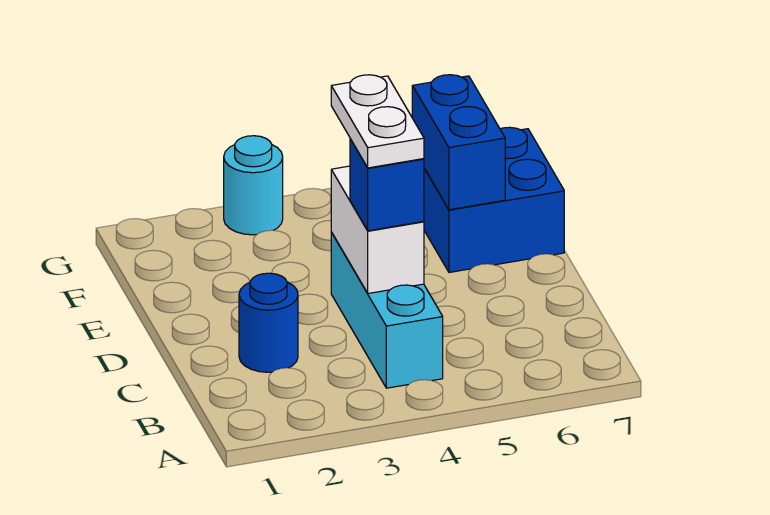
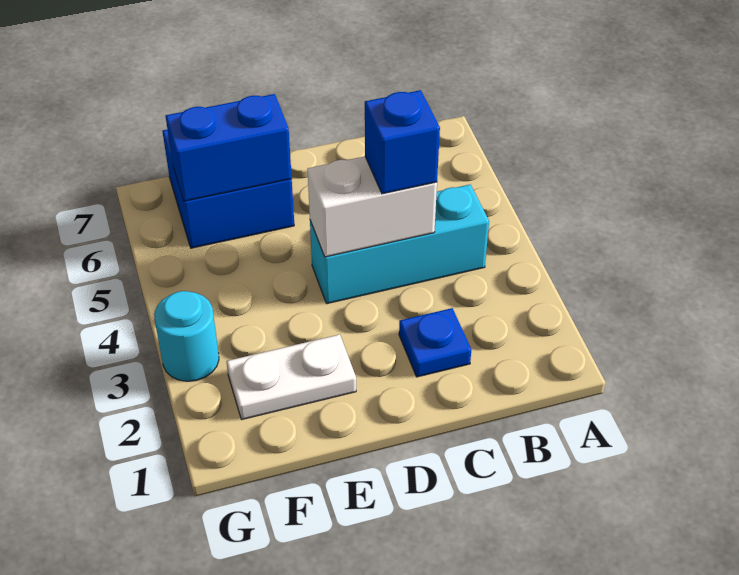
blue 1x1 round brick [239,273,298,372] -> blue 1x1 plate [399,308,471,377]
white 1x2 plate [331,75,424,168] -> white 1x2 plate moved to [226,335,356,420]

